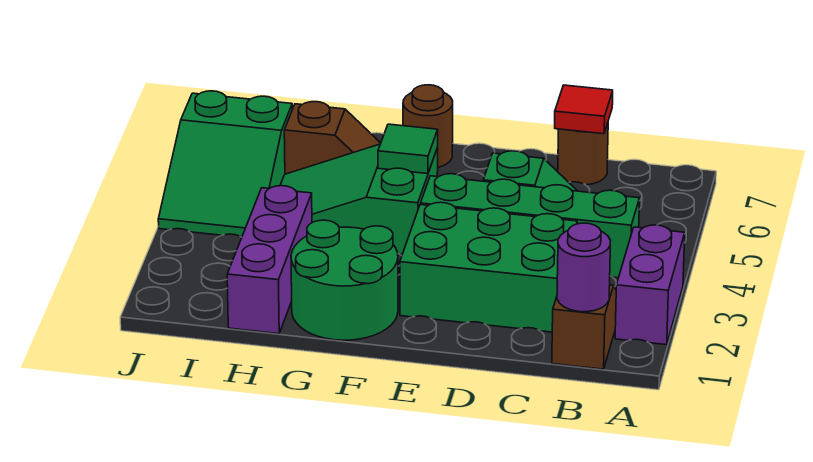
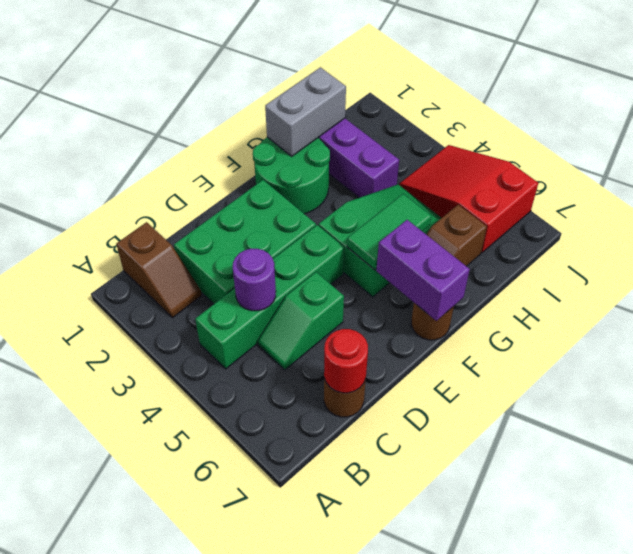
purple 1x2 brick [615,225,685,345] -> purple 1x2 brick moved to [376,220,470,321]
purple 1x1 round brick [557,223,610,312] -> purple 1x1 round brick moved to [233,249,276,311]
red 1x1 tile [555,85,613,134] -> red 1x1 round brick [324,329,368,393]
green 1x1 tile [378,124,438,174] -> green 1x2 tile [347,194,431,270]
none -> grey 1x2 brick [265,67,346,156]
green 2x3 slope [158,91,292,237] -> red 2x3 slope [399,145,538,253]

